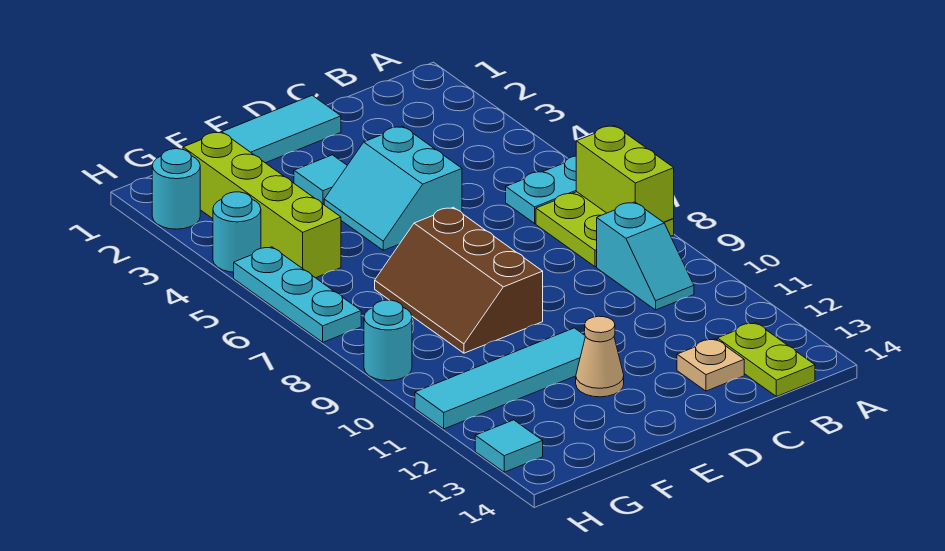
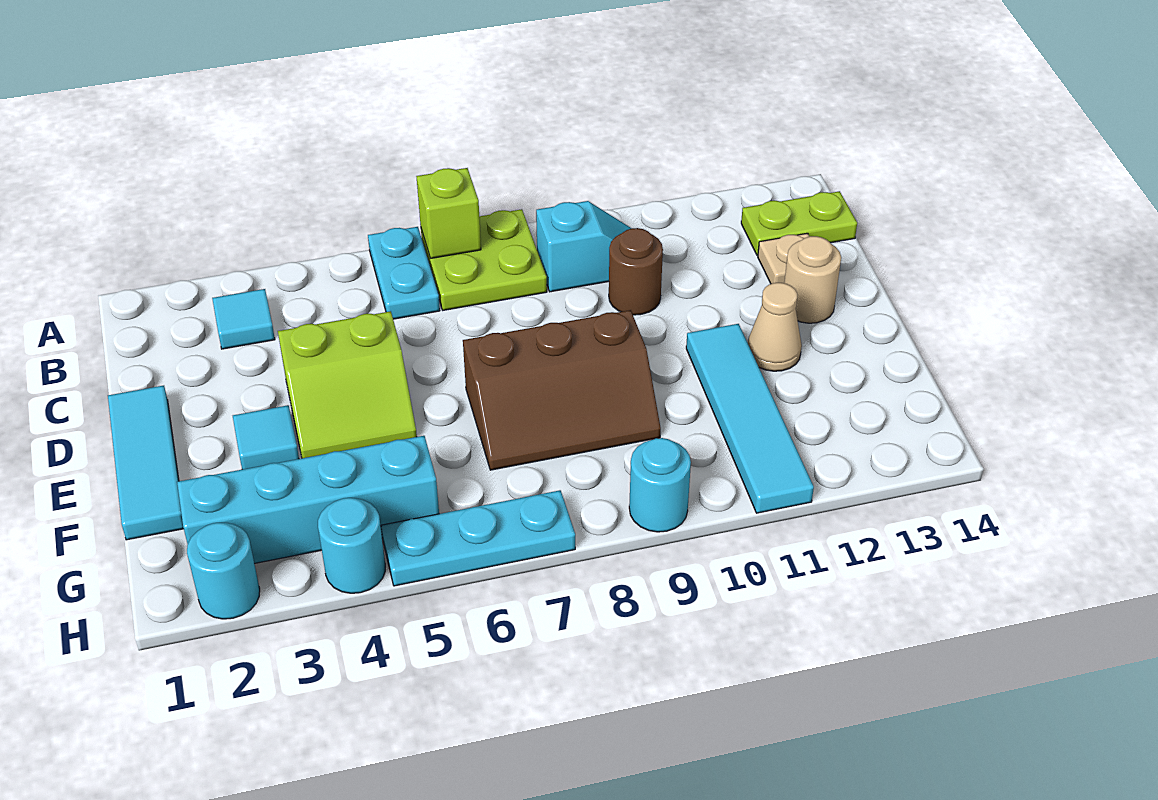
lime 1x2 brick [576,126,674,222] -> lime 1x1 brick [416,168,481,259]
none -> brown 1x1 round brick [609,228,663,315]
cyan 2x2 slope [324,126,462,250] -> lime 2x2 slope [278,311,417,458]
none -> tan 1x1 round brick [784,236,841,323]
lime 1x4 brick [183,132,341,278] -> cyan 1x4 brick [177,436,439,564]
cyan 1x1 tile [475,420,543,472] -> cyan 1x1 tile moved to [212,289,275,349]

